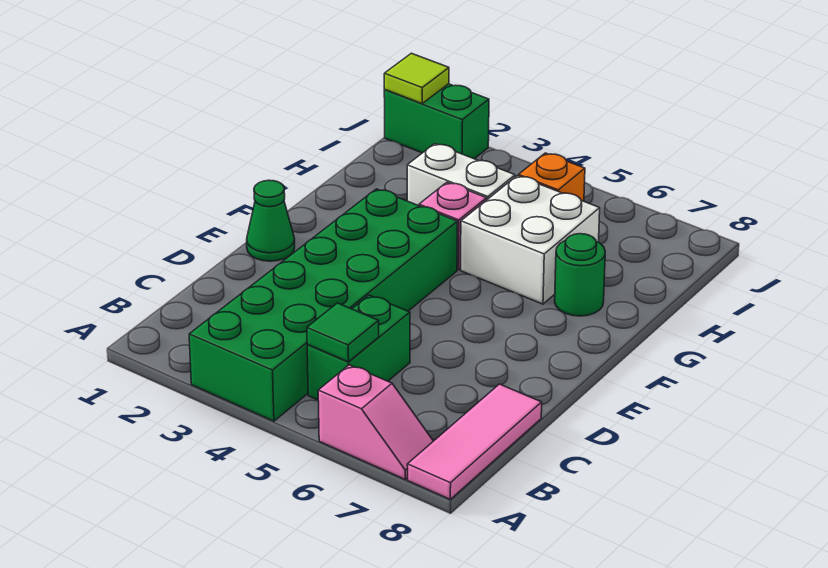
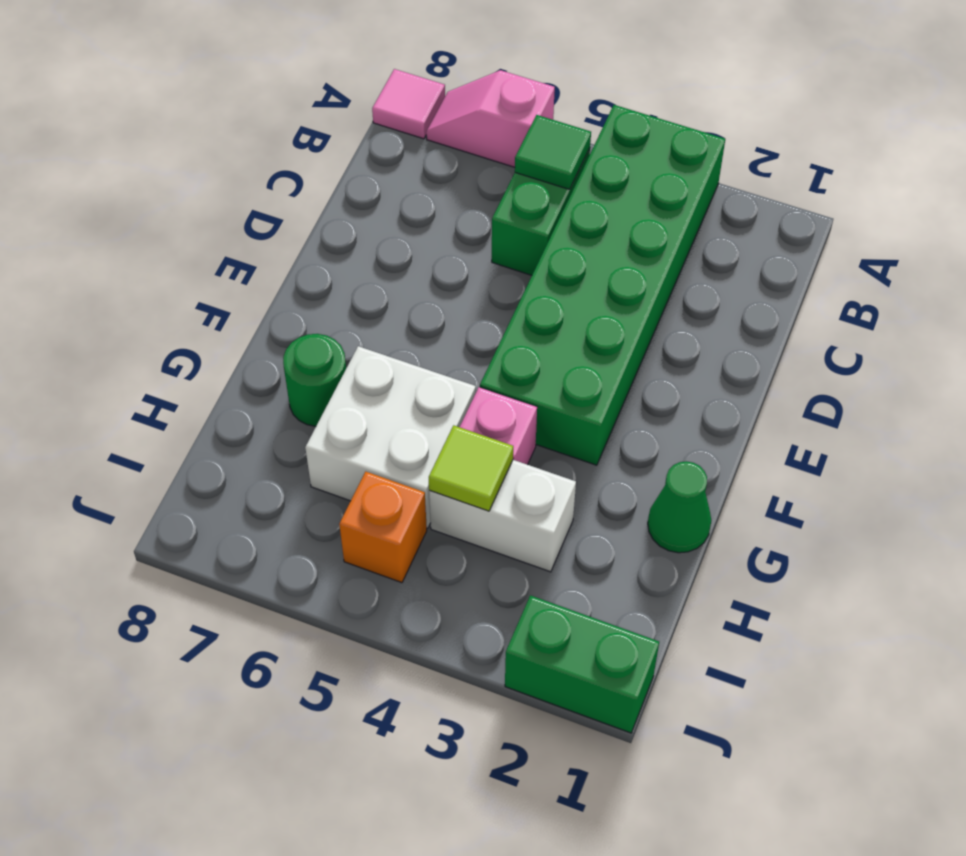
pink 1x3 tile [407,384,542,499] -> pink 1x1 tile [372,69,445,139]
green 1x1 cone [247,180,295,261] -> green 1x1 cone moved to [648,461,711,553]
lime 1x1 tile [384,53,449,103] -> lime 1x1 tile moved to [429,425,513,511]

